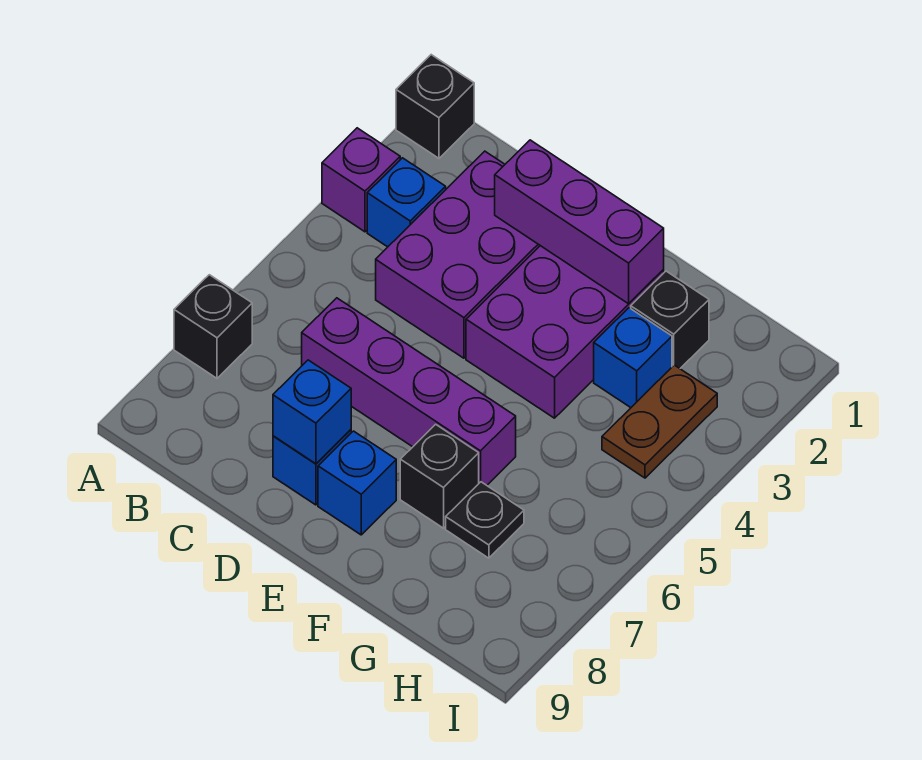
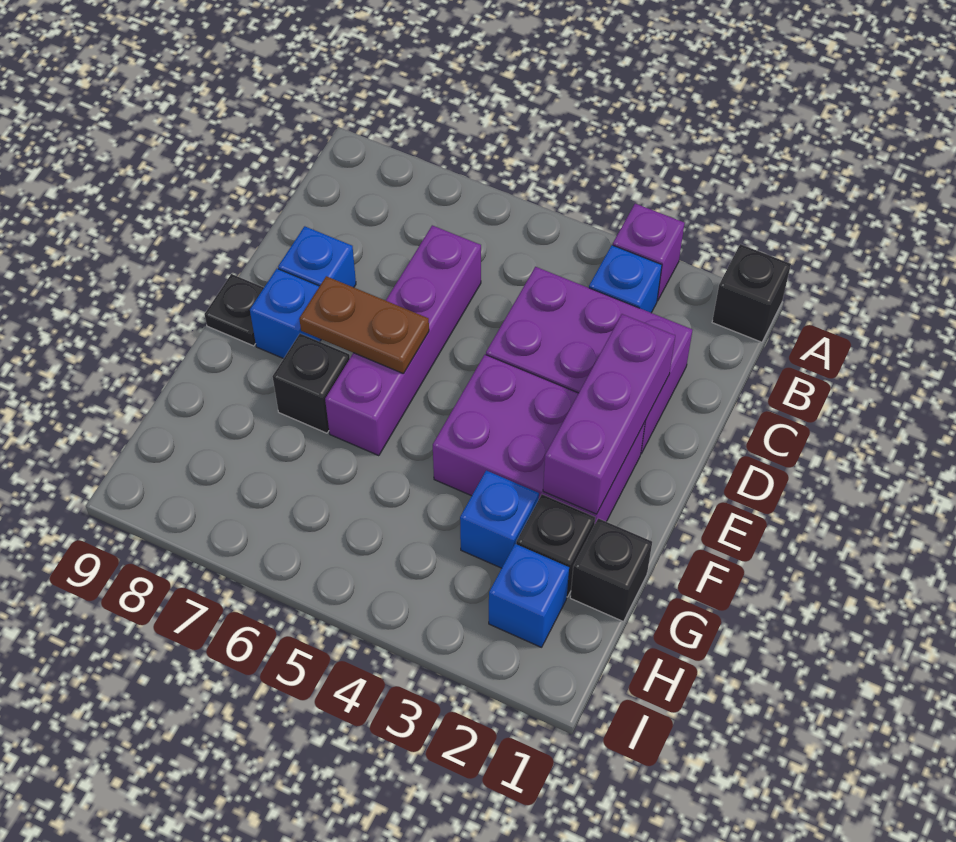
black 1x1 brick [174,275,252,378] -> black 1x1 brick moved to [570,518,652,622]
blue 1x1 brick [273,360,351,464] -> blue 1x1 brick moved to [489,544,569,647]
black 1x1 plate [446,482,524,558] -> black 1x1 plate moved to [204,274,264,346]
brown 1x2 plate [602,365,717,478] -> brown 1x2 plate moved to [299,276,429,374]

